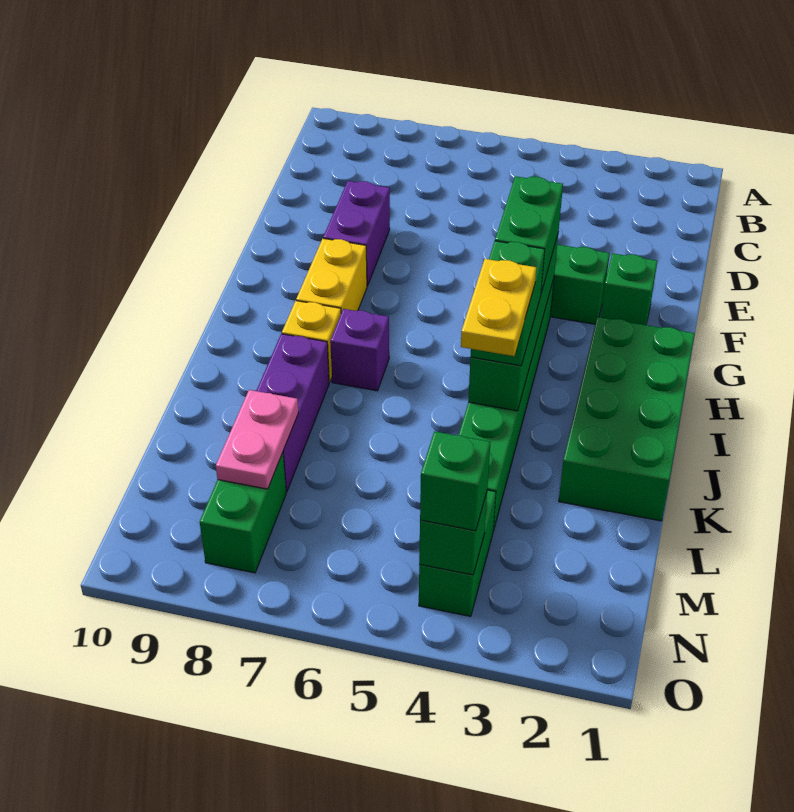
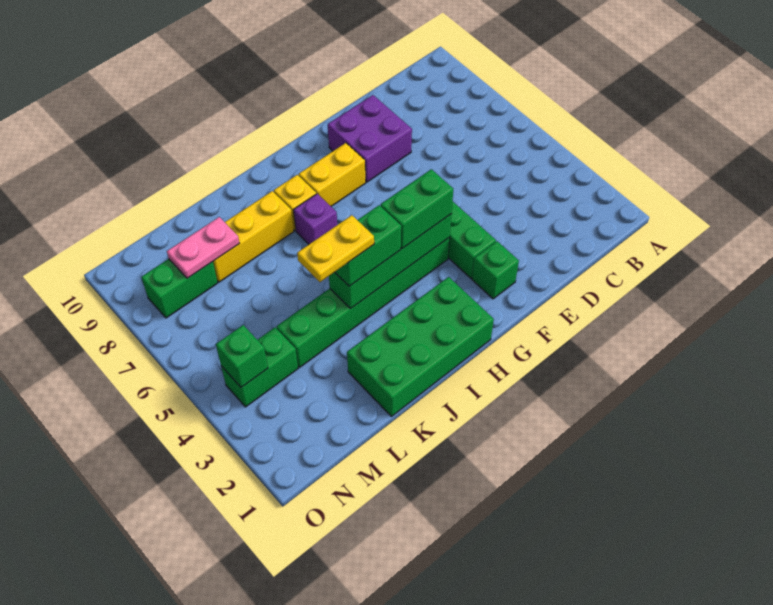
purple 1x2 brick [323,181,390,286] -> purple 2x2 brick [328,95,412,182]
purple 1x3 brick [256,334,329,491] -> yellow 1x3 brick [213,191,294,282]
green 1x1 brick [420,431,490,531] -> none

